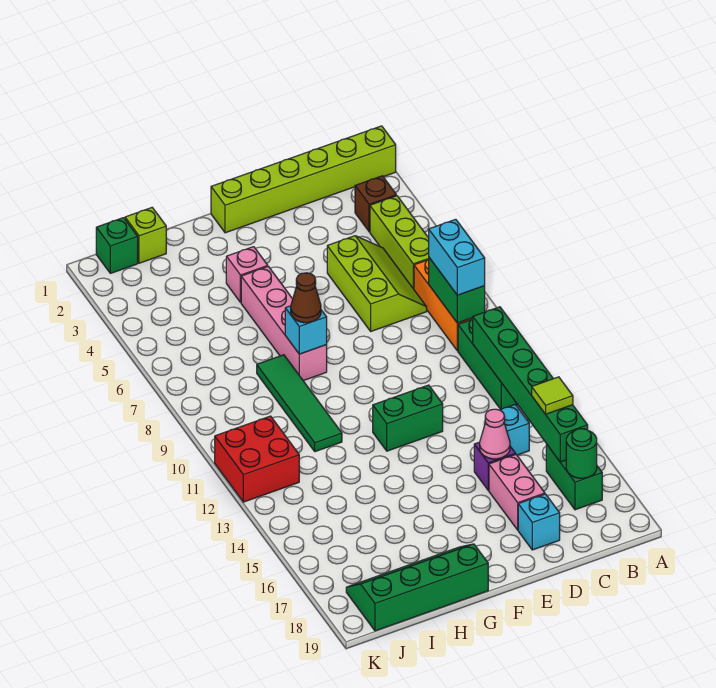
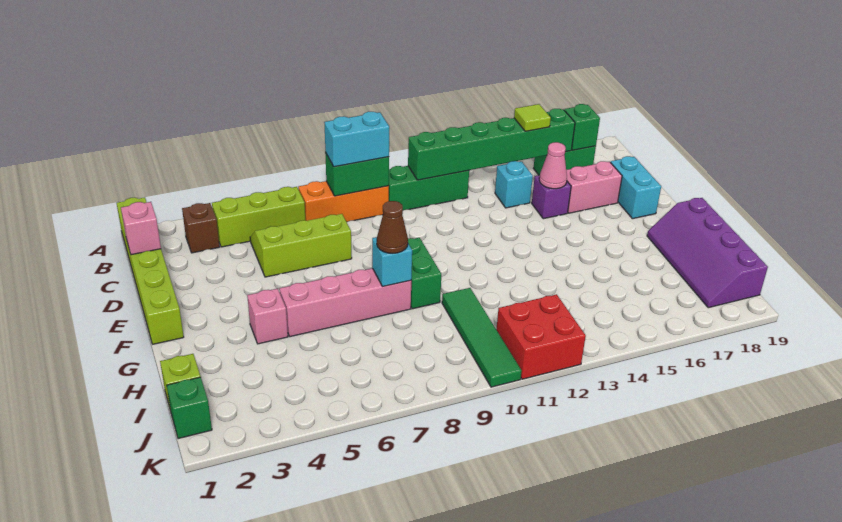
green 1x1 round brick [566,429,597,478] -> green 1x1 brick [564,104,600,150]
none -> pink 1x1 brick [121,202,161,255]
cyan 1x1 brick [518,494,560,550] -> cyan 1x2 brick [610,156,661,219]
green 1x2 brick [373,385,443,451] -> green 1x2 brick moved to [408,238,441,309]
green 2x4 slope [346,544,488,631] -> purple 2x4 slope [647,198,768,308]
green 1x4 tile [257,355,342,452] -> green 1x4 tile turned to [442,288,522,387]

